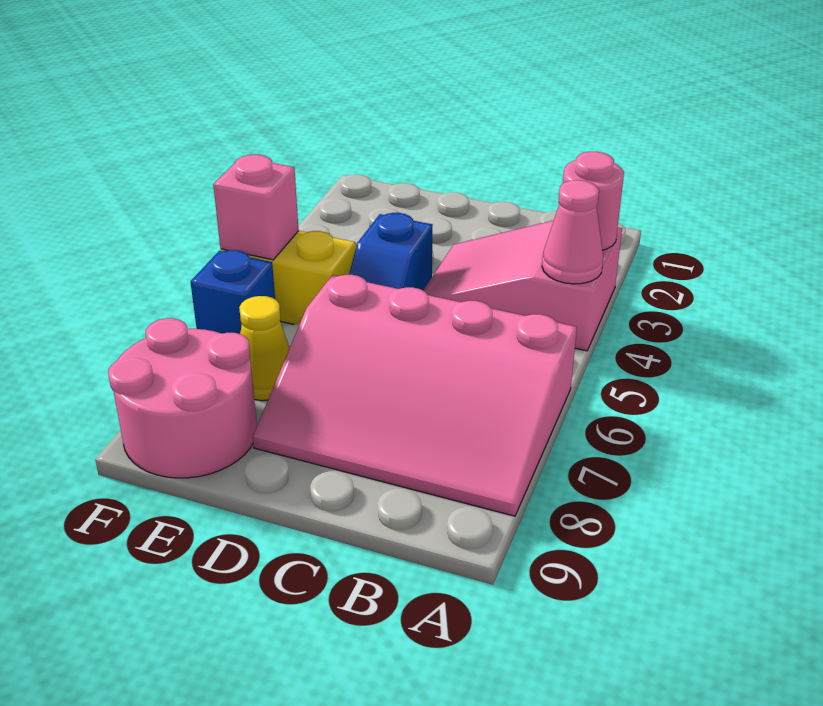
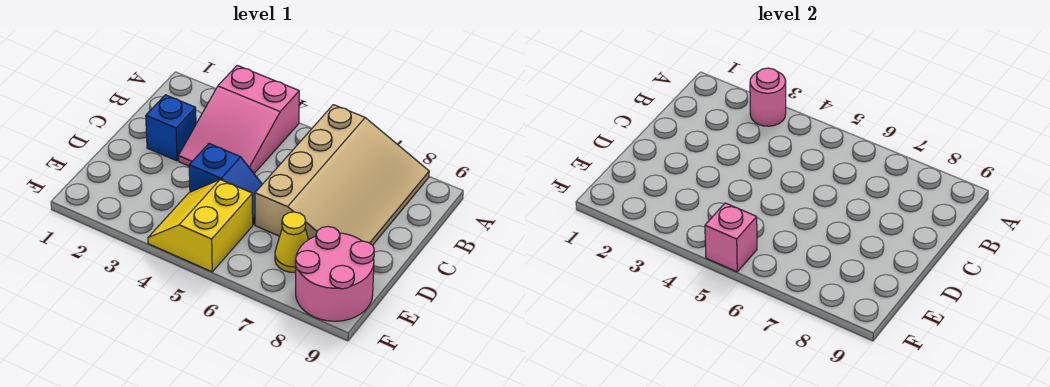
pink 1x1 cone [542,180,603,284] -> none
pink 3x4 slope [253,275,577,516] -> tan 3x4 slope [255,105,429,245]
blue 1x1 brick [190,250,275,334] -> blue 1x1 brick moved to [146,95,196,161]

